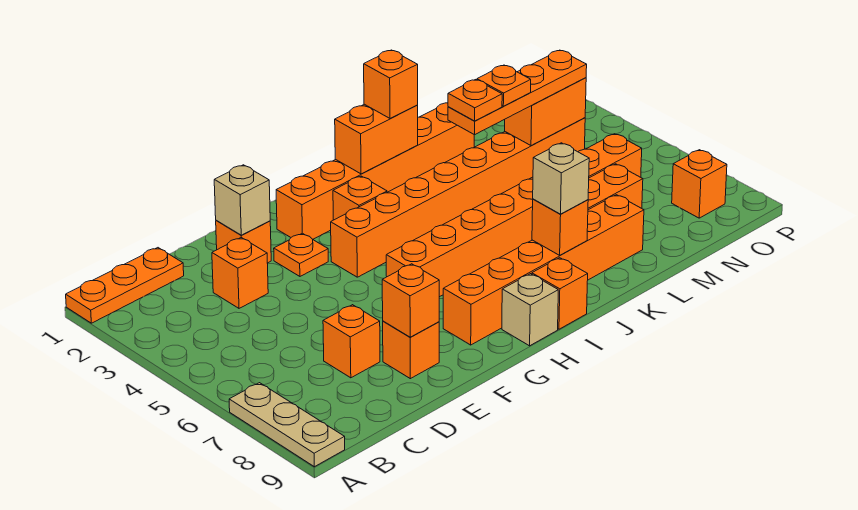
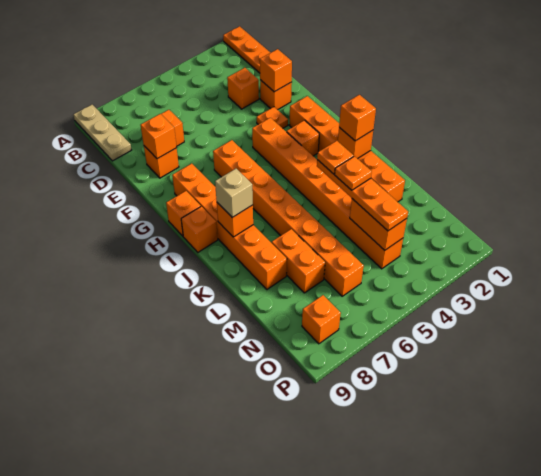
tan 1x3 plate [229,383,345,467] -> tan 1x3 plate turned to [73,105,131,161]
tan 1x1 brick [214,165,270,235] -> orange 1x1 brick [260,49,292,92]
tan 1x1 brick [502,274,558,346] -> orange 1x1 brick [166,191,201,236]
orange 1x2 brick [335,104,418,174] -> orange 1x1 brick [338,128,373,159]

